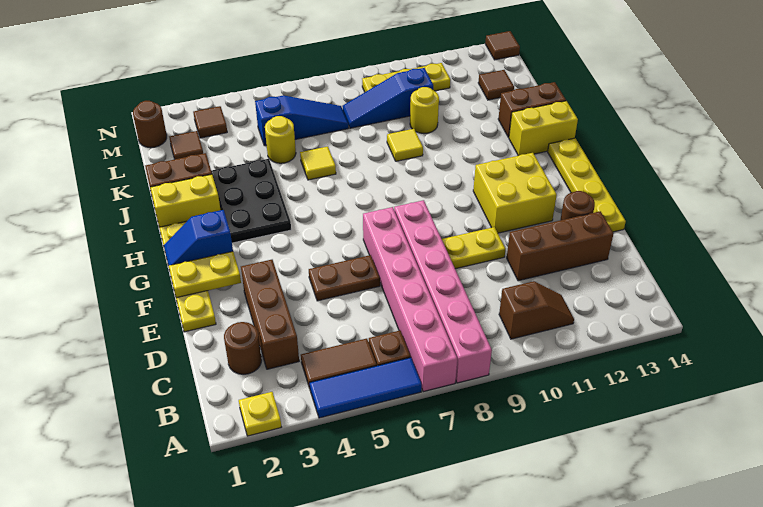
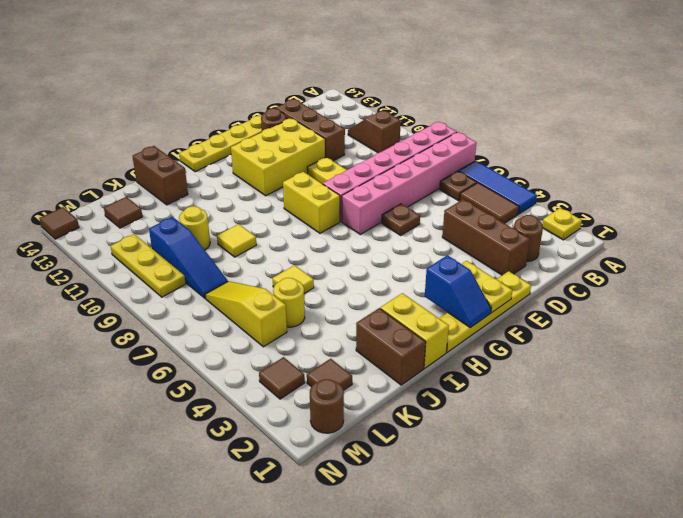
brown 1x3 brick [241,260,299,369] -> brown 1x3 brick turned to [442,199,530,275]
brown 1x2 plate [309,255,380,301] -> brown 1x1 plate [382,204,420,235]
yellow 2x2 brick [473,153,557,233] -> yellow 2x3 brick [231,118,325,196]
black 2x3 plate [211,159,291,243] -> none
yellow 1x2 brick [509,101,578,156] -> yellow 1x2 brick moved to [283,172,340,233]
blue 1x3 slope [255,95,349,146] -> yellow 1x3 slope [205,281,287,347]

